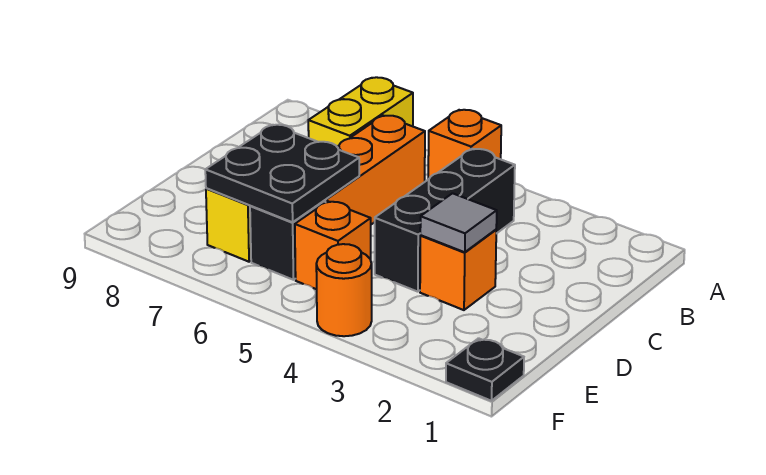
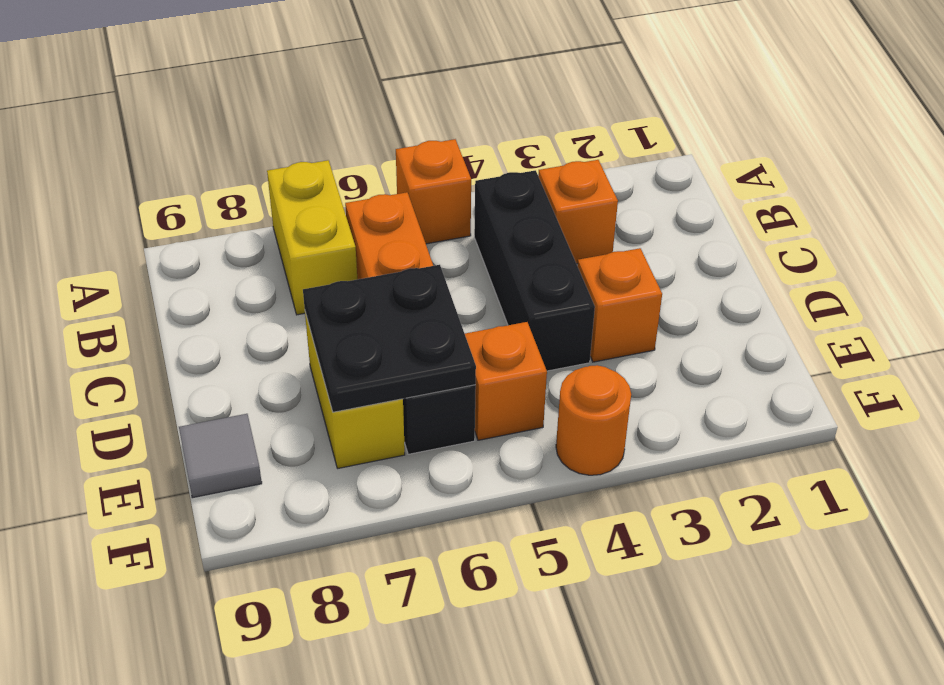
none -> orange 1x1 brick [538,160,618,264]
grey 1x1 tile [420,193,497,252] -> grey 1x1 tile moved to [179,414,262,498]
black 1x1 plate [446,338,524,401] -> none

